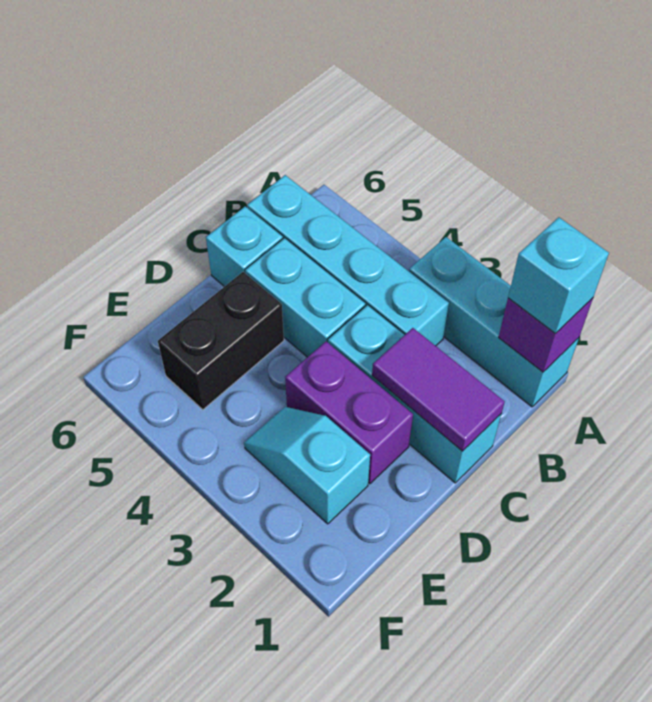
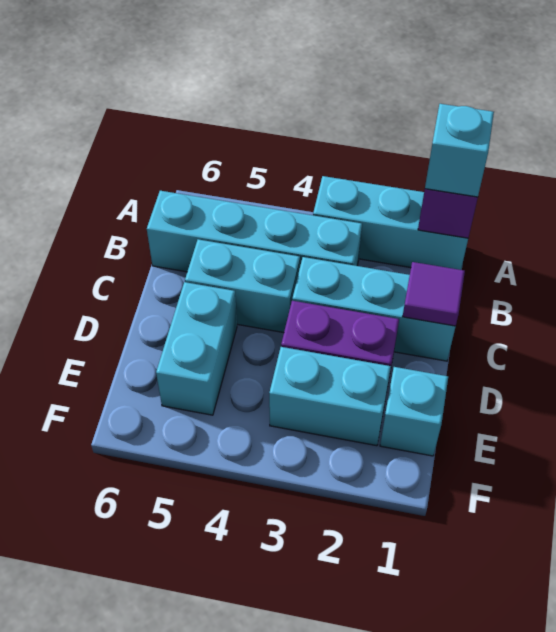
purple 1x2 tile [372,328,505,451] -> purple 1x1 tile [403,262,465,326]
cyan 1x1 brick [206,206,283,287] -> cyan 1x1 brick moved to [380,367,448,456]
black 1x2 brick [158,272,284,410] -> cyan 1x2 brick [156,282,237,415]
cyan 1x2 slope [244,407,370,524] -> cyan 1x2 brick [269,347,391,446]

